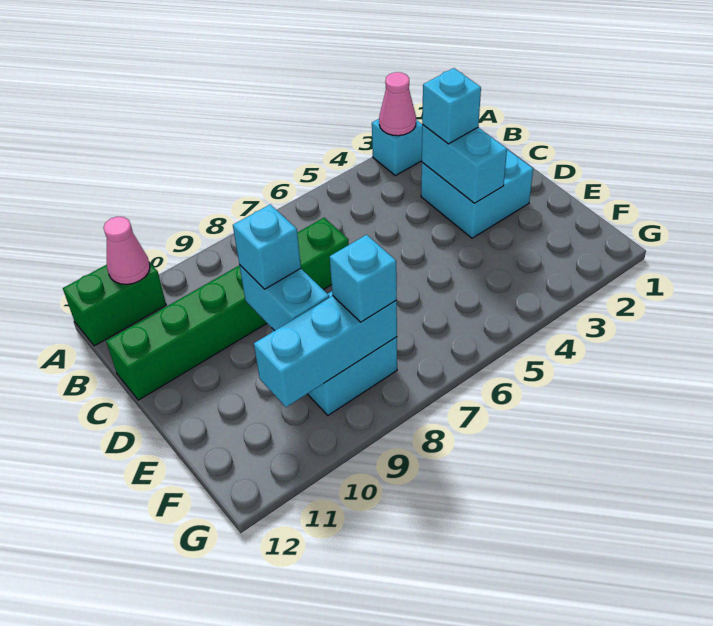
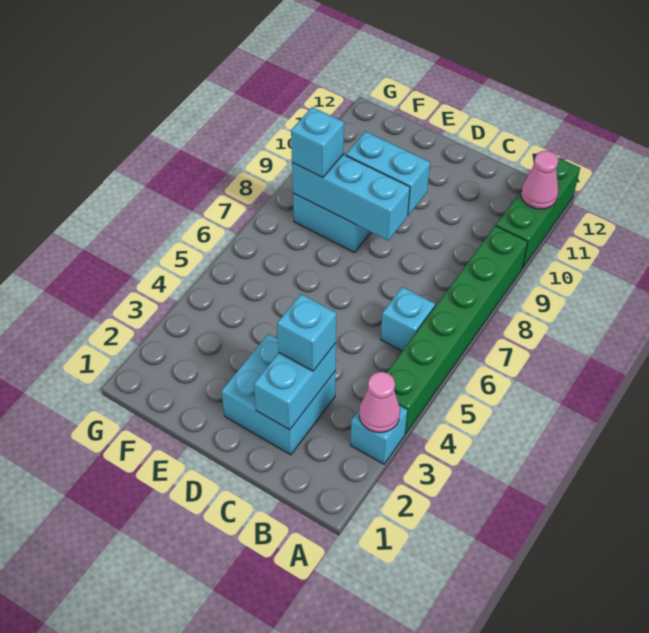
green 1x2 brick [63,262,166,346] -> green 1x3 brick [496,158,580,268]
cyan 1x2 brick [422,125,507,203] -> cyan 1x2 brick turned to [254,343,336,430]
green 1x6 brick [106,218,349,400] -> green 1x6 brick moved to [387,226,528,434]
cyan 1x1 brick [233,204,301,289] -> cyan 1x1 brick moved to [381,287,435,351]
cyan 1x3 brick [254,296,397,407] -> cyan 1x3 brick turned to [292,155,410,240]

